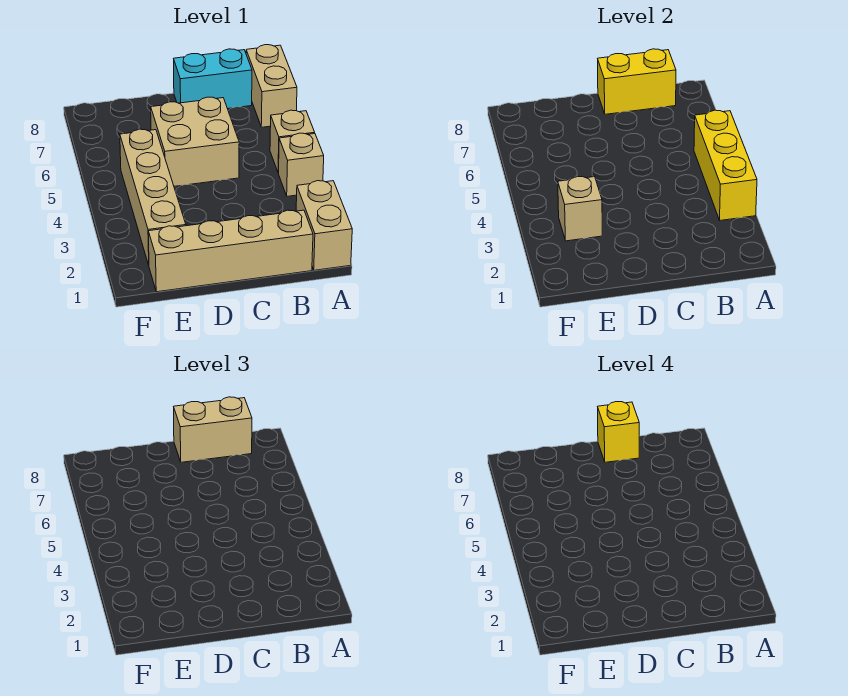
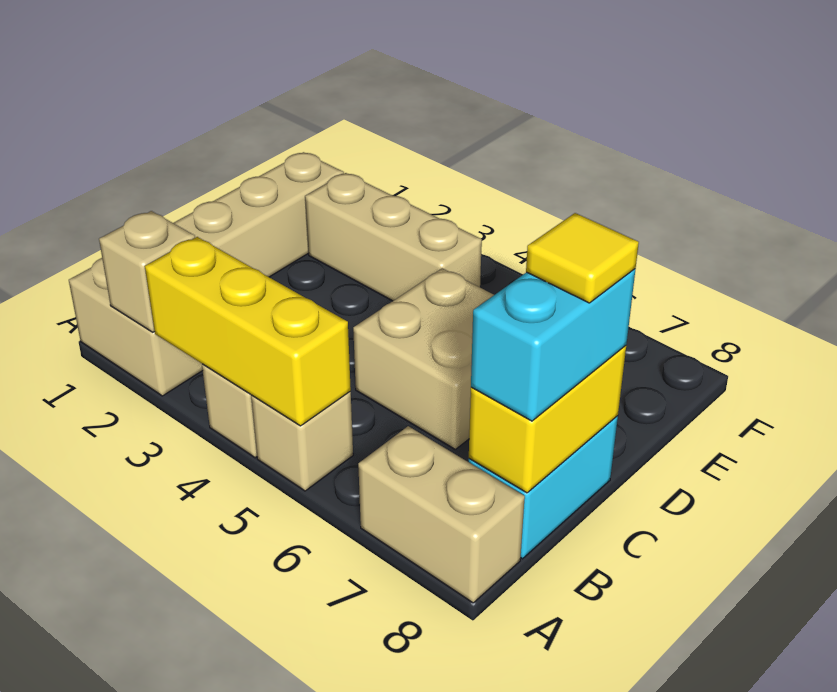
tan 1x2 brick [174,397,252,462] -> cyan 1x2 brick [471,269,635,421]
yellow 1x1 brick [598,402,639,462] -> yellow 1x1 tile [526,213,639,303]
tan 1x4 brick [120,129,186,265] -> tan 1x3 brick [305,173,482,301]
tan 1x1 brick [558,177,602,241] -> tan 1x1 brick moved to [99,211,195,332]

